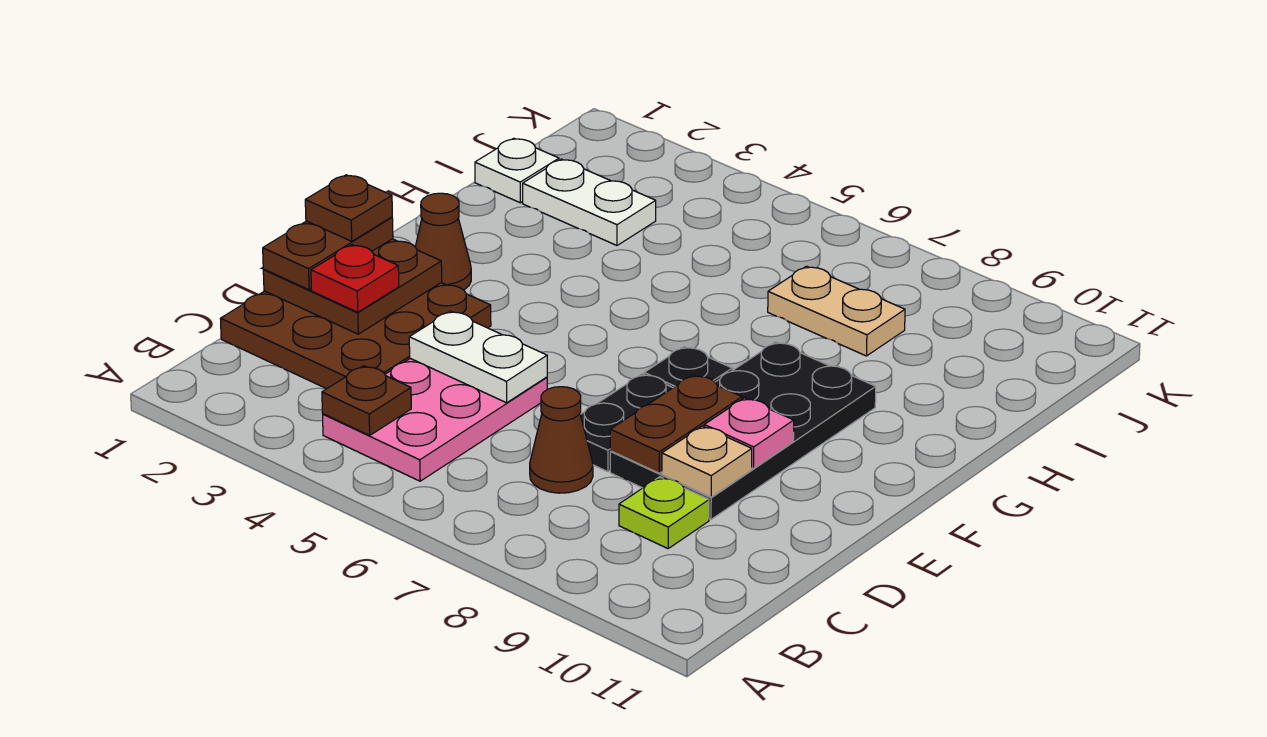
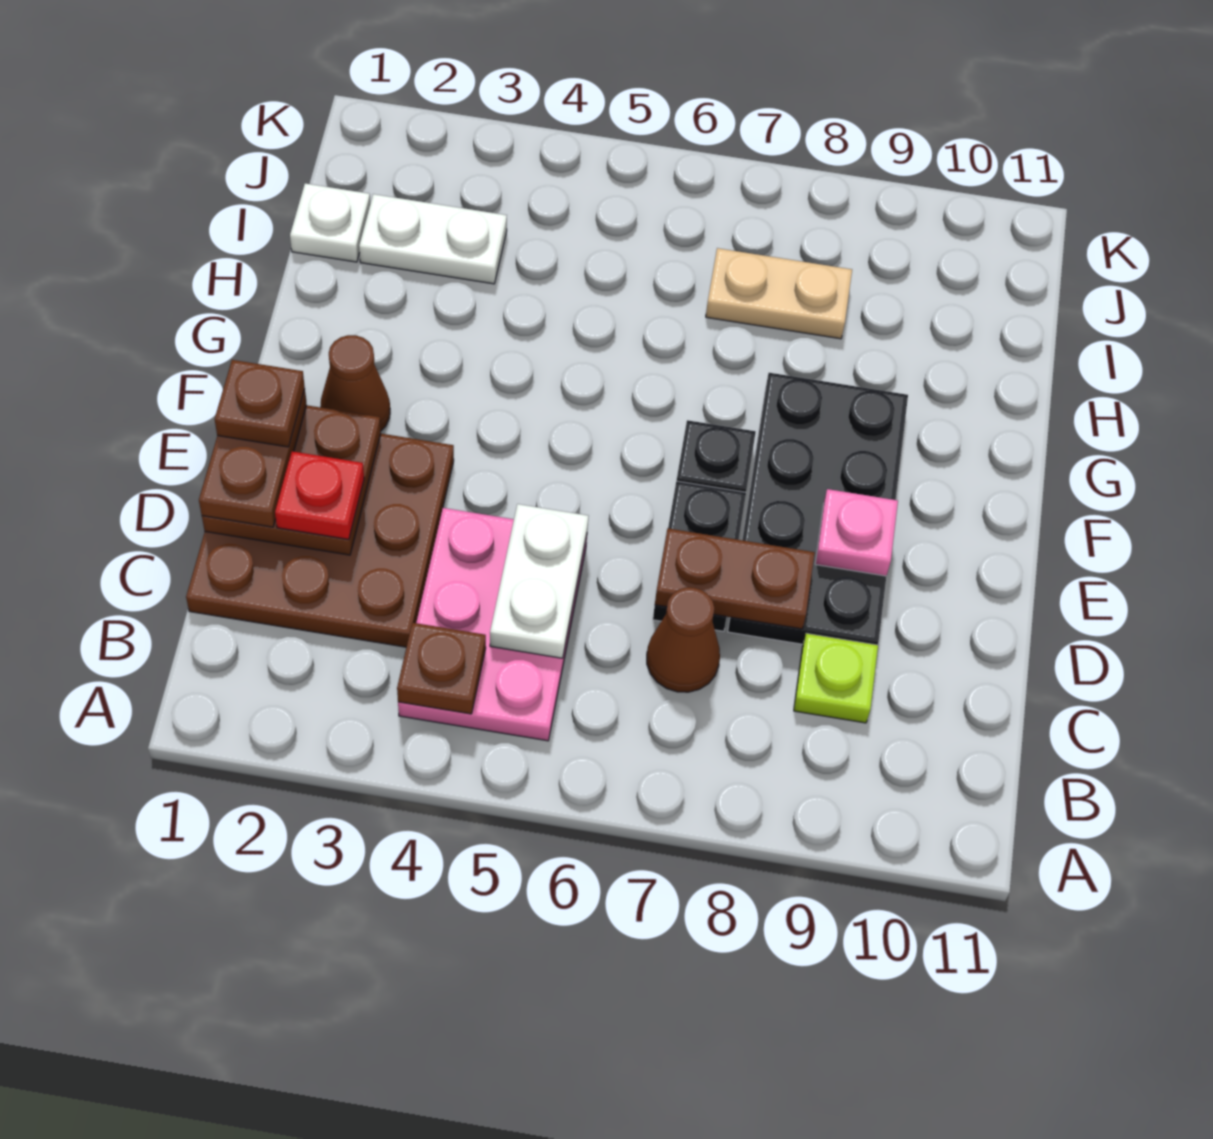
white 1x2 plate [409,311,547,403] -> white 1x2 plate turned to [490,504,589,658]
brown 1x2 plate [610,375,742,473] -> brown 1x2 plate turned to [655,528,815,629]
tan 1x1 plate [662,426,752,497] -> none

